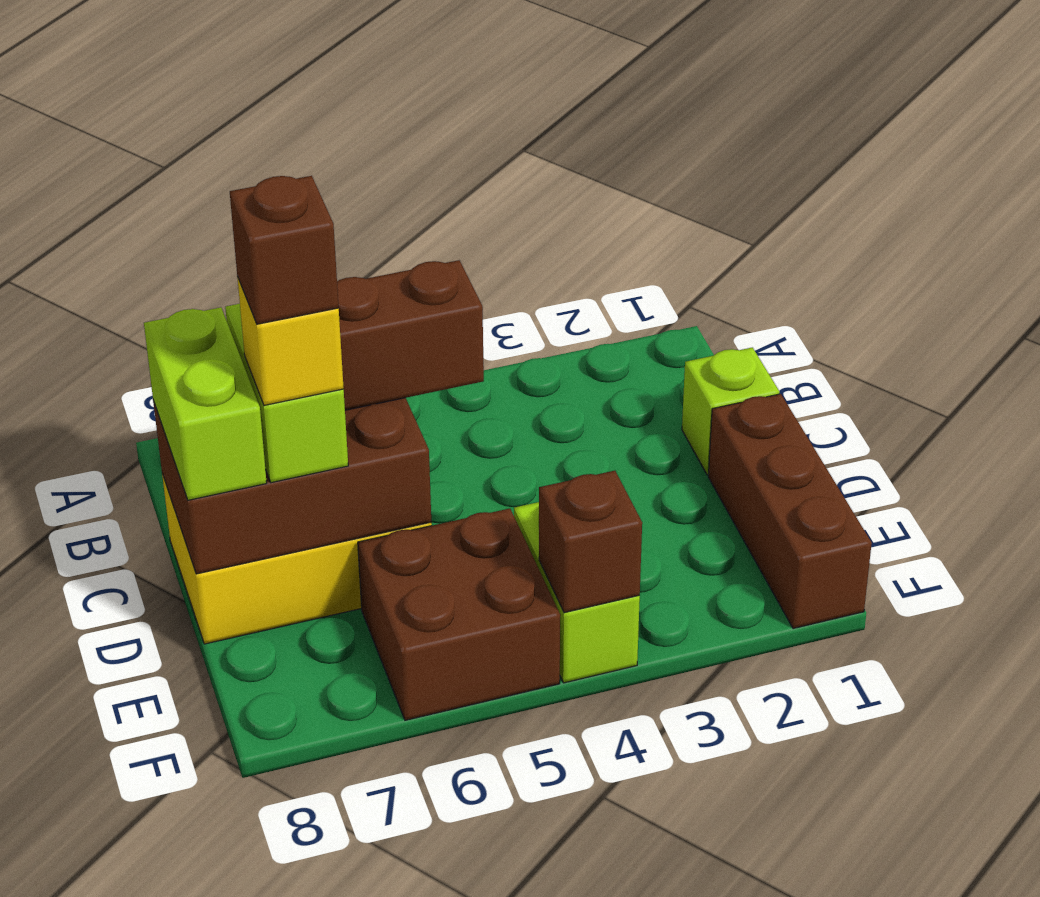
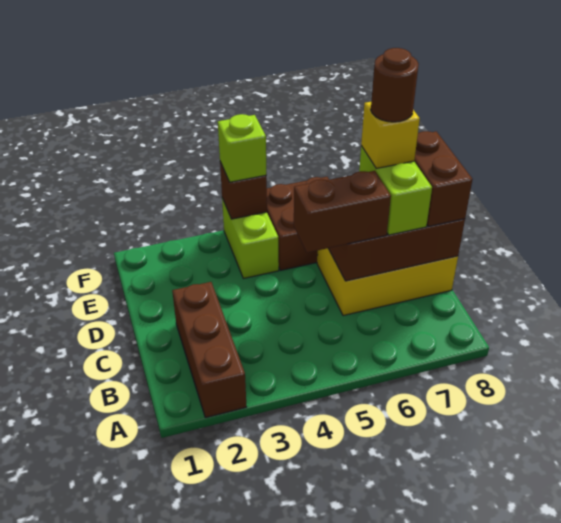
lime 1x1 brick [682,347,779,475] -> lime 1x1 brick moved to [218,114,266,182]
lime 1x2 brick [144,307,267,500] -> brown 1x2 brick [414,131,473,227]
brown 1x3 brick [708,394,872,629] -> brown 1x3 brick moved to [172,282,246,418]
brown 1x1 brick [230,176,339,324] -> brown 1x1 round brick [371,48,419,122]

